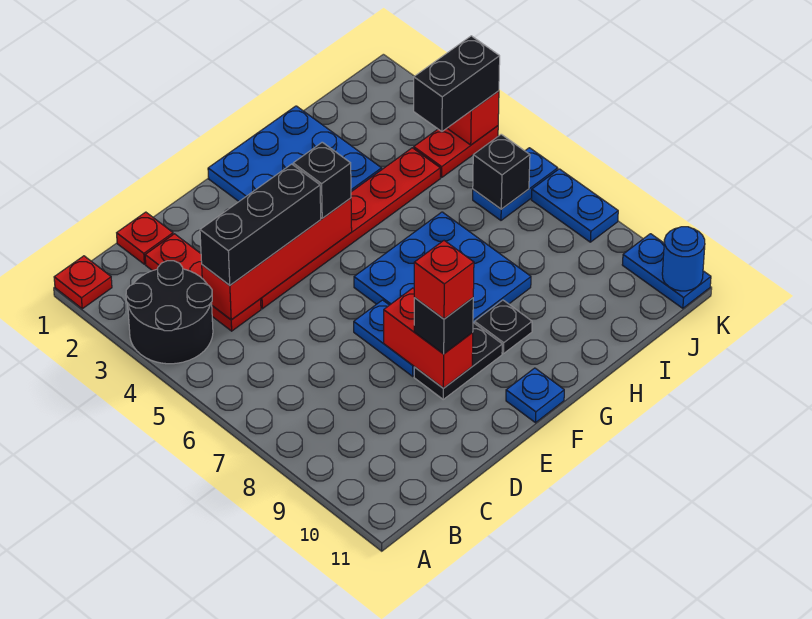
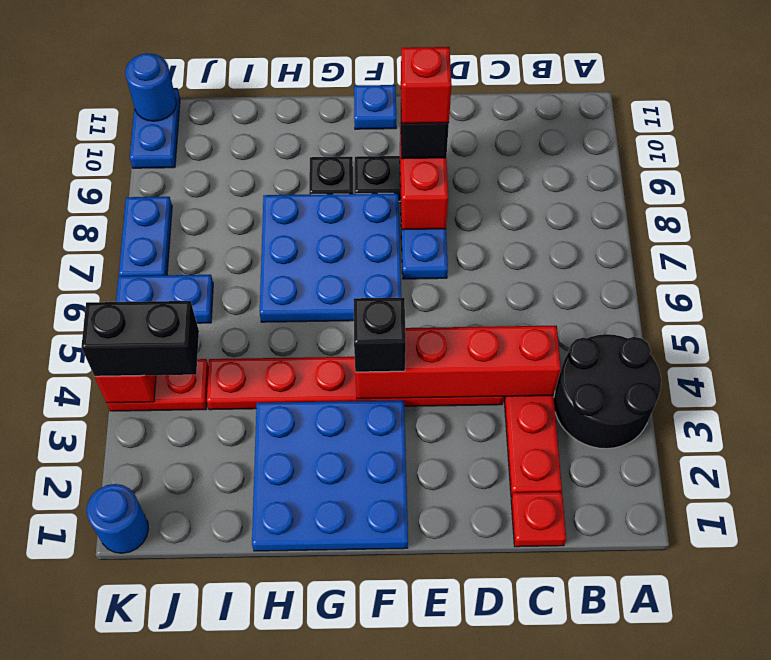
red 1x1 plate [54,256,112,309] -> none
black 1x3 brick [200,164,321,285] -> none
black 1x1 brick [473,134,530,209] -> none
none -> blue 1x1 round brick [87,484,148,553]

